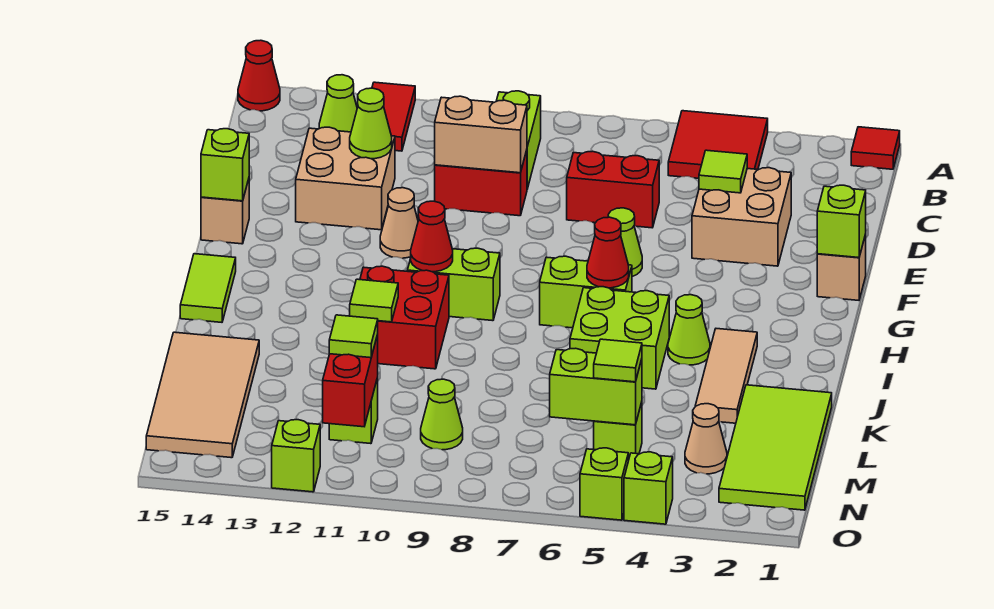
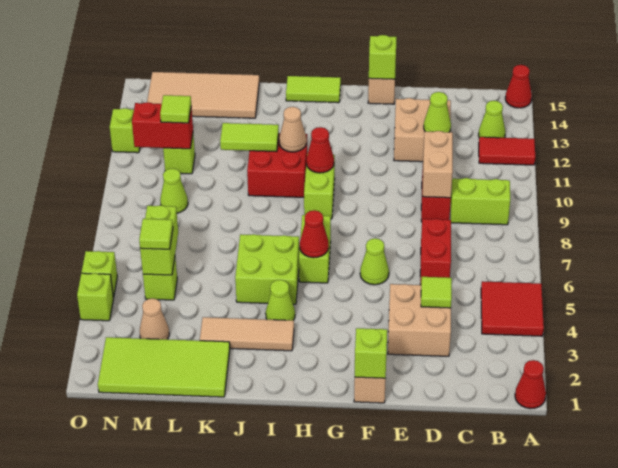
red 1x1 tile [851,127,900,169] -> red 1x1 cone [515,360,546,409]
tan 1x1 cone [380,188,418,258] -> tan 1x1 cone moved to [279,107,307,152]
lime 1x1 tile [350,279,398,322] -> lime 1x2 tile [220,123,279,152]

